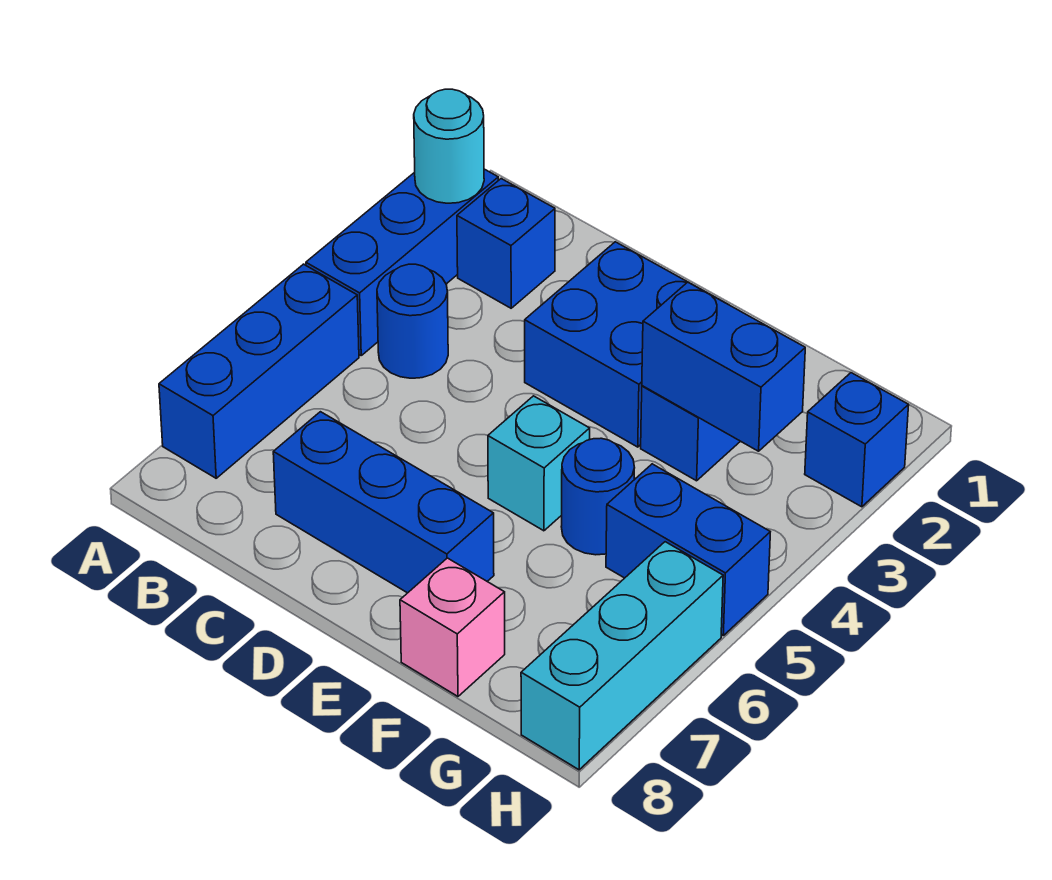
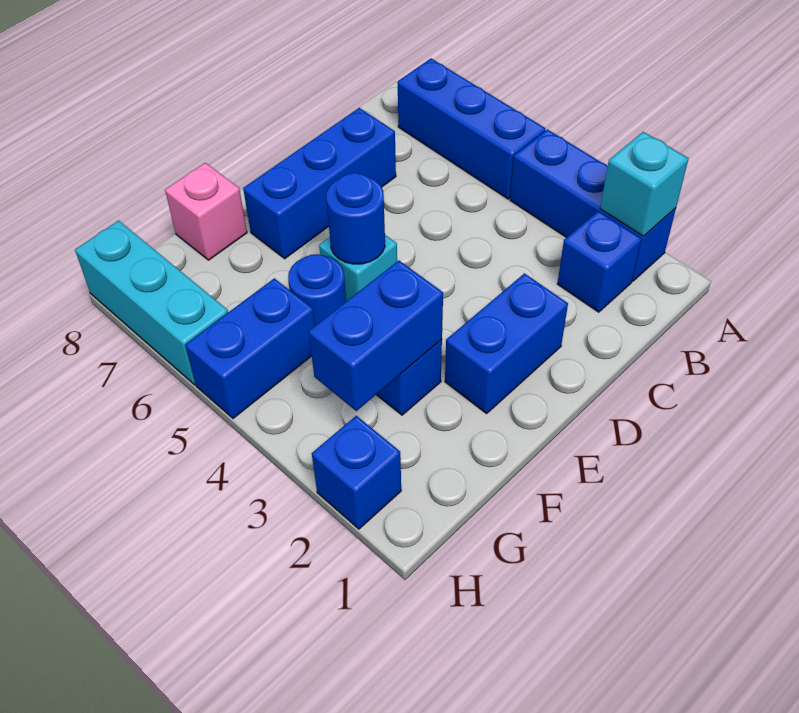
cyan 1x1 round brick [414,89,484,203] -> cyan 1x1 brick [600,132,689,236]
blue 1x1 round brick [377,264,448,378] -> blue 1x1 round brick moved to [326,173,385,264]
blue 2x2 brick [525,242,707,447] -> blue 1x2 brick [445,273,568,413]

